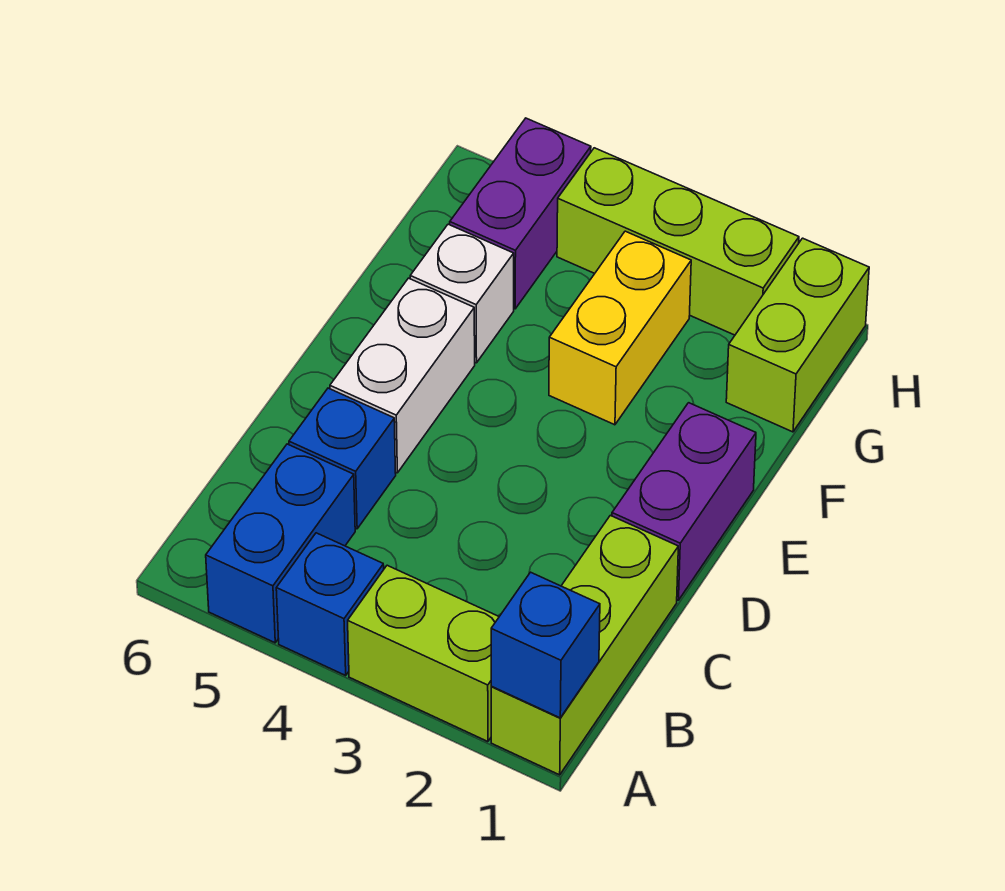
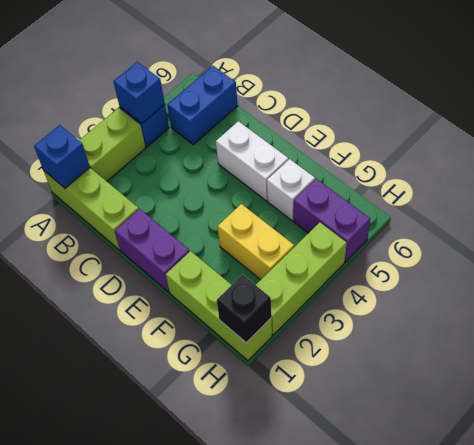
blue 1x2 brick [206,444,355,643] -> blue 1x2 brick turned to [167,66,238,145]
blue 1x1 brick [289,388,396,529] -> blue 1x1 brick moved to [113,62,165,124]
lime 1x2 brick [726,238,869,432] -> lime 1x3 brick [166,251,272,361]
none -> black 1x1 brick [217,275,271,343]

